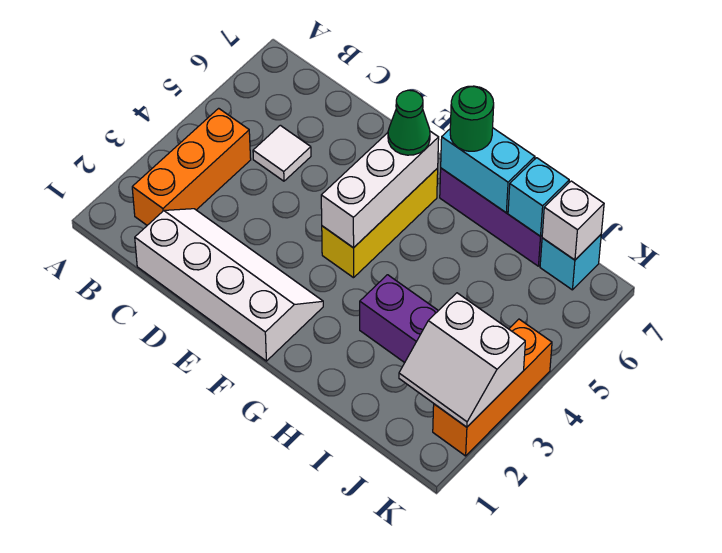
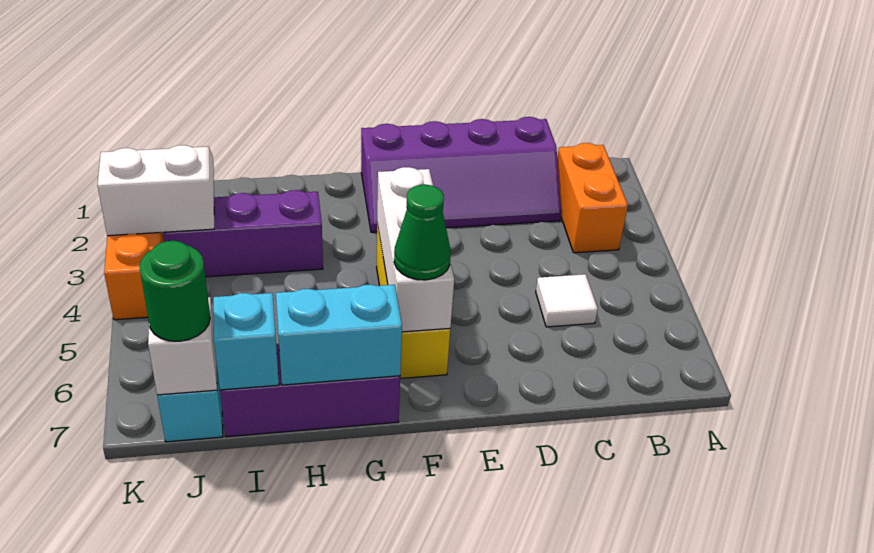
orange 1x3 brick [132,108,251,225] -> orange 1x2 brick [557,143,628,253]
white 2x4 slope [135,209,323,361] -> purple 2x4 slope [361,117,561,232]
green 1x1 round brick [450,86,494,151] -> green 1x1 round brick moved to [139,241,210,341]

